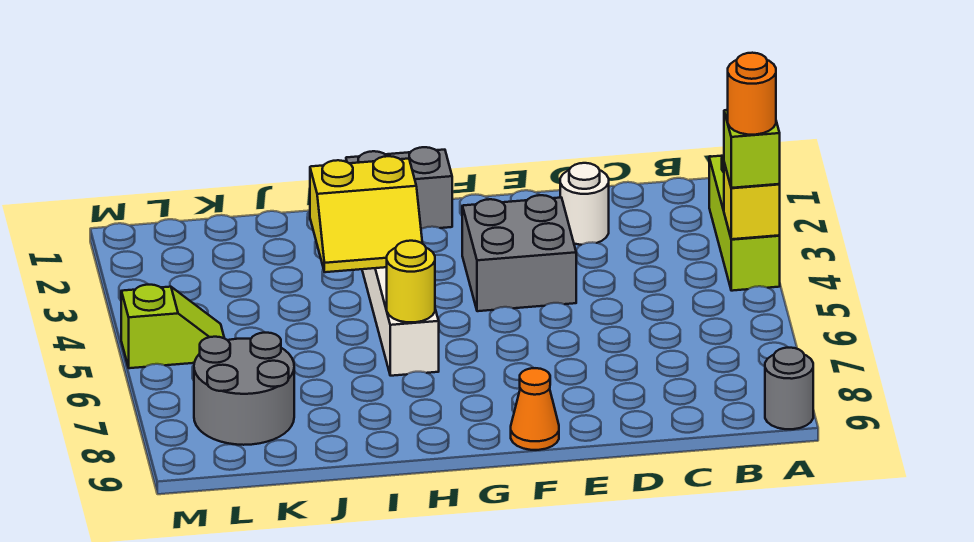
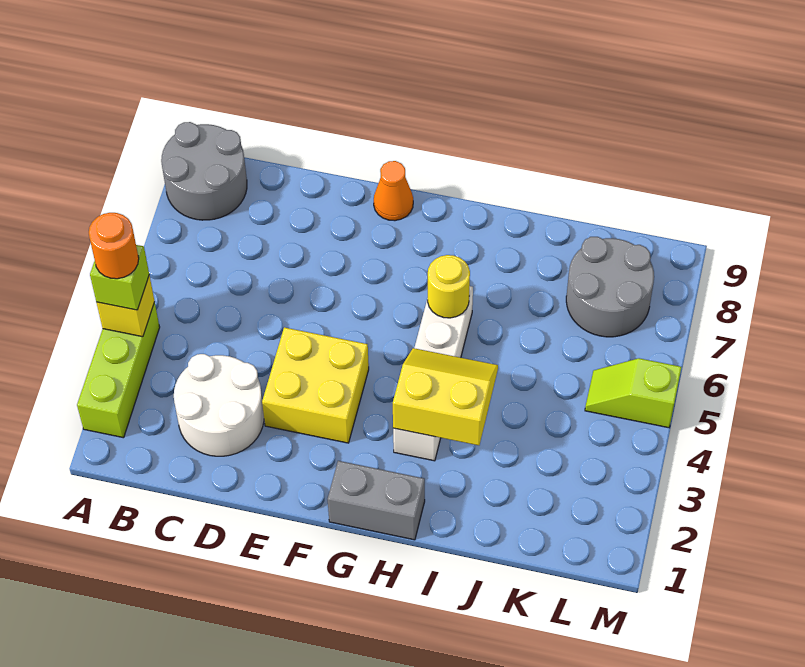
grey 1x1 round brick [765,348,813,429] -> grey 2x2 round brick [161,122,247,220]
white 1x1 round brick [560,163,609,245] -> white 2x2 round brick [174,354,264,456]
grey 2x2 brick [462,195,576,311] -> yellow 2x2 brick [262,327,369,443]

